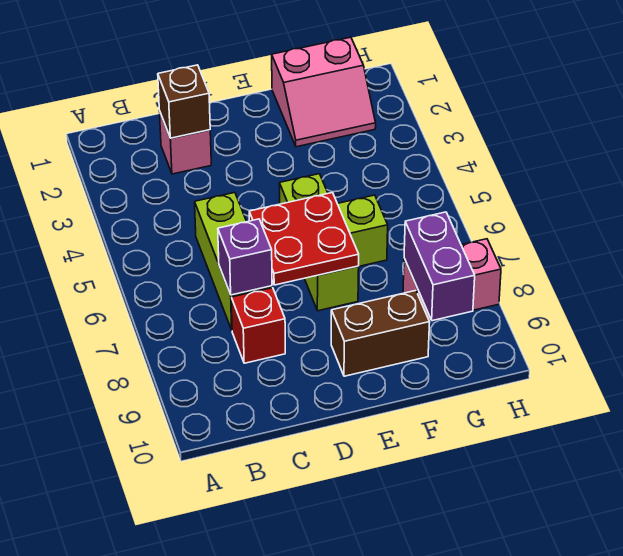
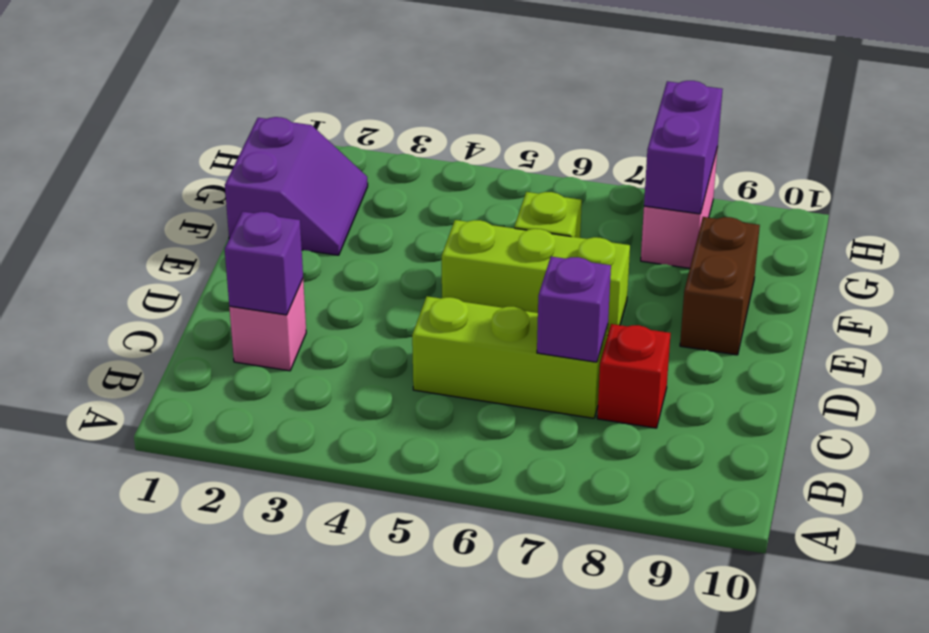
brown 1x1 brick [158,65,210,138] -> purple 1x1 brick [225,212,303,315]
red 2x2 plate [249,193,359,285] -> none
pink 2x2 slope [272,37,376,147] -> purple 2x2 slope [225,117,368,255]
purple 1x2 brick [404,212,475,321] -> purple 1x2 brick turned to [644,81,722,214]

